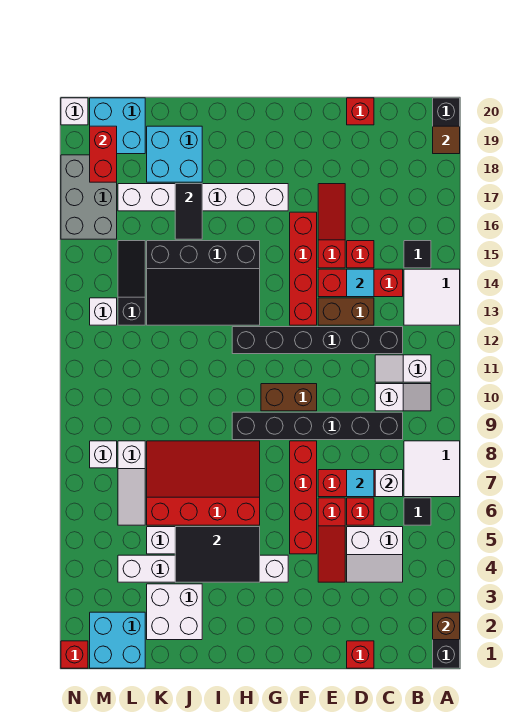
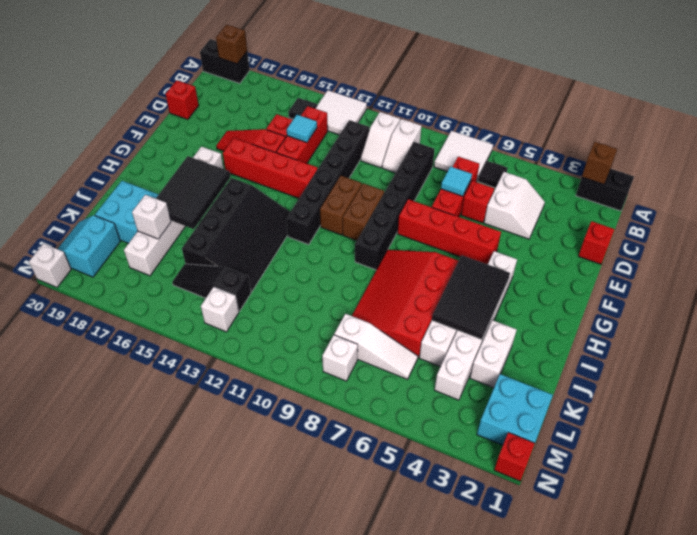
brown 1x1 tile [433,126,460,154] -> brown 1x1 brick [216,25,247,64]
white 1x2 slope [375,384,431,411] -> white 1x2 slope turned to [382,119,422,173]
white 1x1 brick [375,470,403,497] -> white 1x1 brick moved to [132,195,171,239]
brown 1x2 brick [318,298,374,325] -> brown 1x2 brick moved to [320,176,362,235]
red 1x3 slope [318,498,345,582] -> none
white 2x2 brick [147,584,202,640] -> white 1x2 brick [470,320,517,388]
black 1x2 tile [175,184,202,239] -> black 2x3 tile [156,156,230,229]
cyan 2x2 brick [90,98,145,154] -> cyan 2x2 slope [58,215,120,277]
grey 2x3 brick [61,155,117,239] -> none
red 1x2 brick [90,126,117,182] -> none

